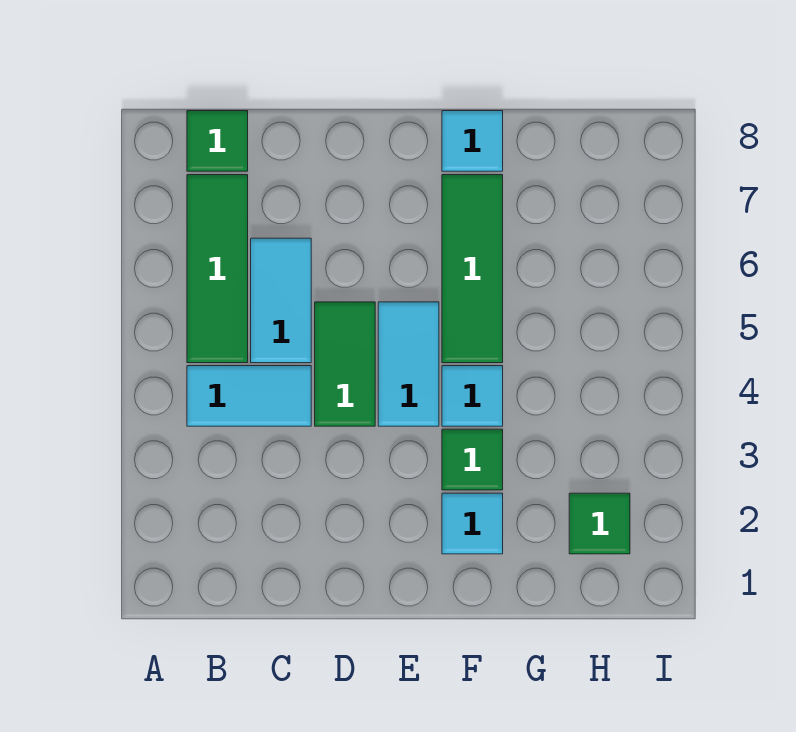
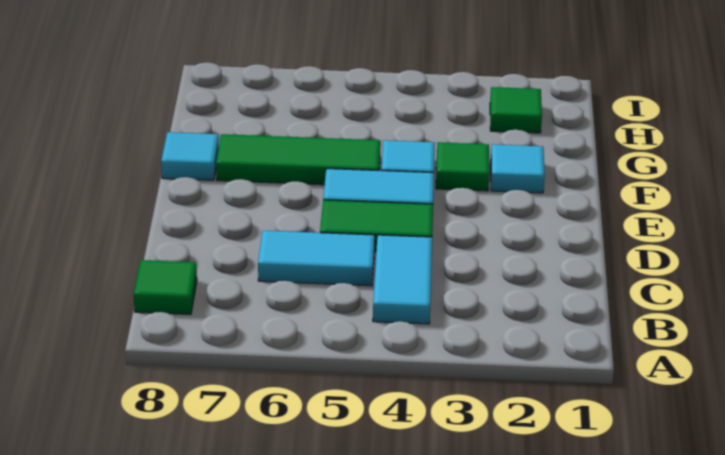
green 1x3 tile [187,175,248,363] -> none

